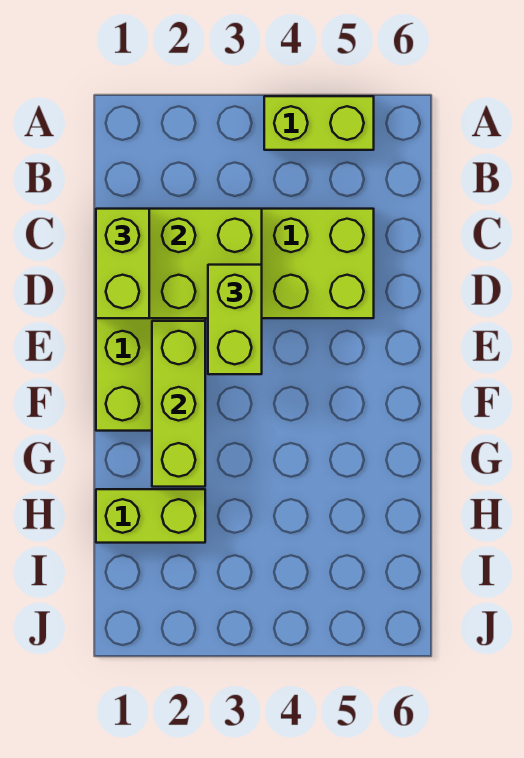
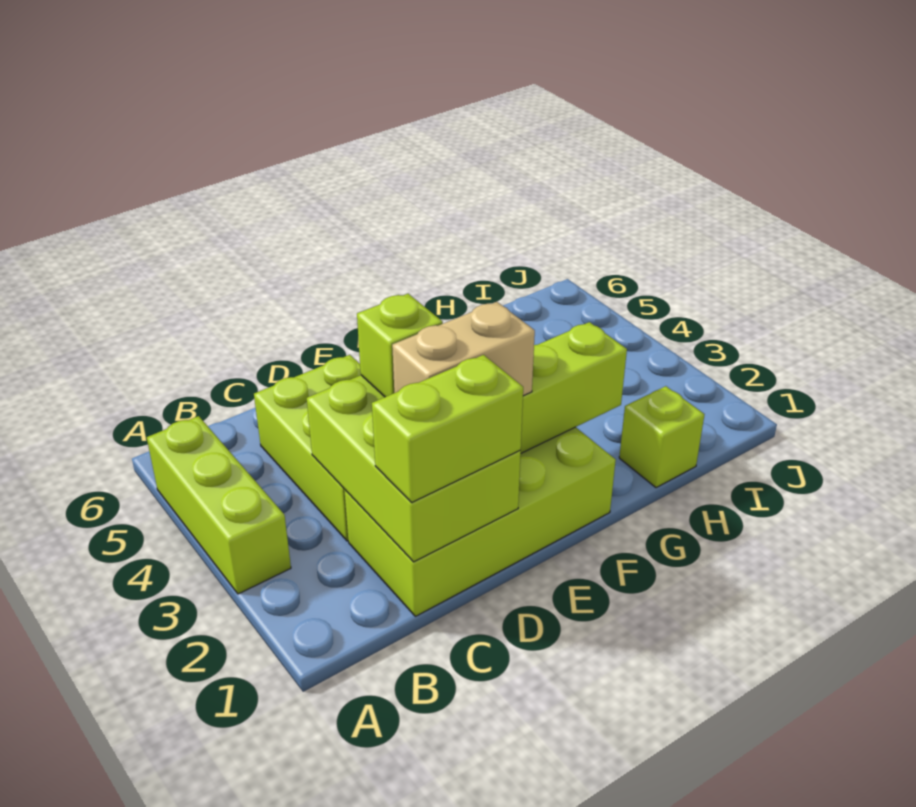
lime 1x2 brick [264,96,374,150] -> lime 1x3 brick [147,416,291,594]
none -> tan 1x2 brick [392,302,535,396]
lime 1x2 brick [208,265,262,374] -> lime 1x1 brick [357,294,443,397]
lime 1x2 brick [96,489,205,543] -> lime 1x1 brick [619,386,705,488]

